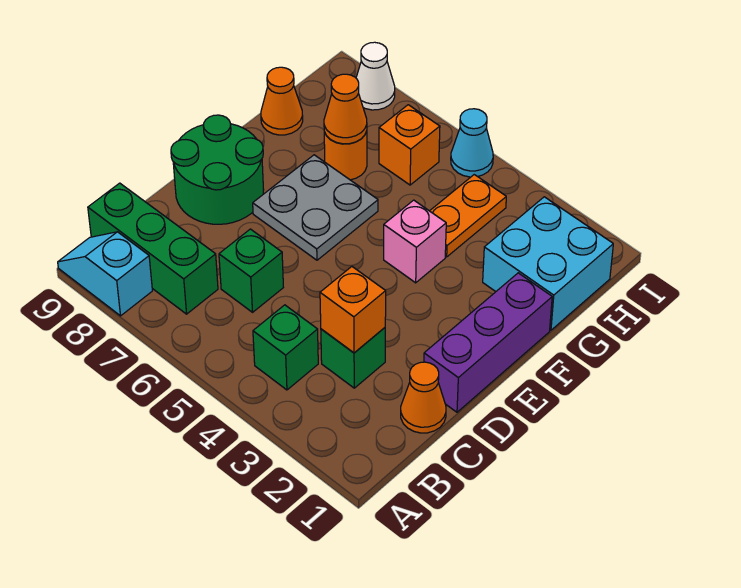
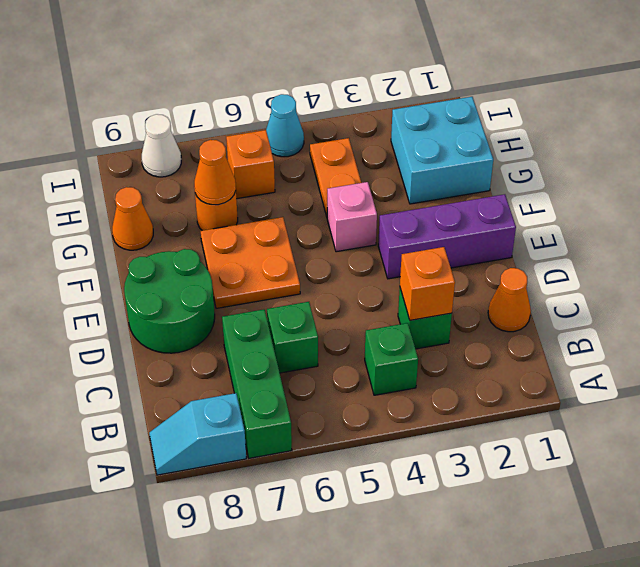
green 1x3 brick [88,183,218,314] -> green 1x3 brick turned to [222,309,292,458]
purple 1x3 brick [424,273,552,412] -> purple 1x3 brick turned to [378,194,516,279]
grey 2x2 plate [253,155,378,260] -> orange 2x2 plate [201,217,300,308]

